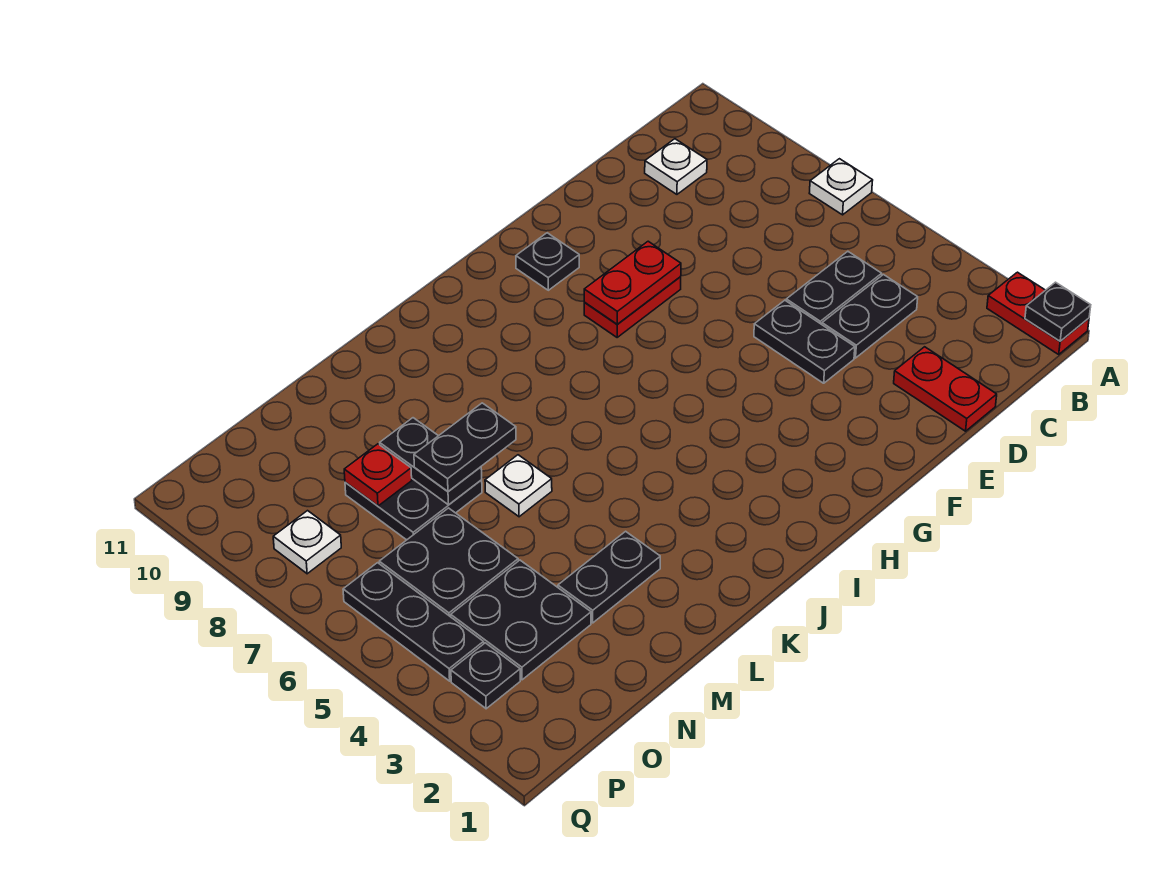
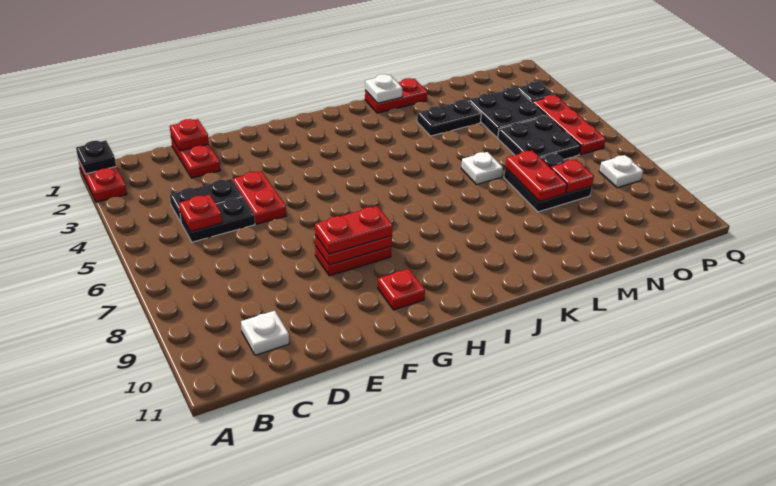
white 1x1 plate [809,159,873,215] -> white 1x1 plate moved to [365,74,402,103]
none -> red 1x1 plate [179,195,222,232]
none -> red 1x1 plate [170,119,209,151]
black 1x2 plate [754,300,855,383] -> red 1x2 plate [233,171,286,224]
none -> red 1x2 plate [315,206,393,254]
black 1x1 plate [516,233,579,290] -> red 1x1 plate [378,269,425,310]
none -> red 1x2 plate [365,78,427,113]
black 1x2 plate [414,403,516,491] -> none
black 1x2 plate [380,418,482,505] -> red 1x2 plate [505,151,567,202]
black 1x3 plate [343,563,484,681] -> red 1x3 plate [533,95,606,155]

